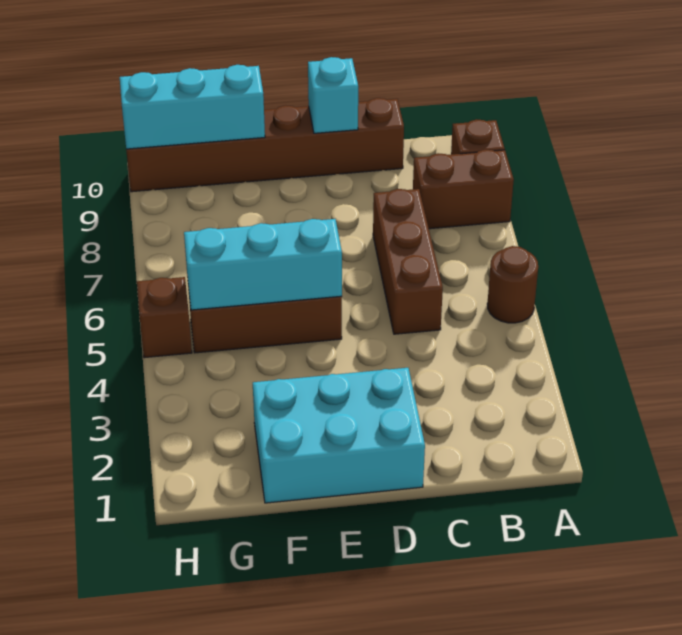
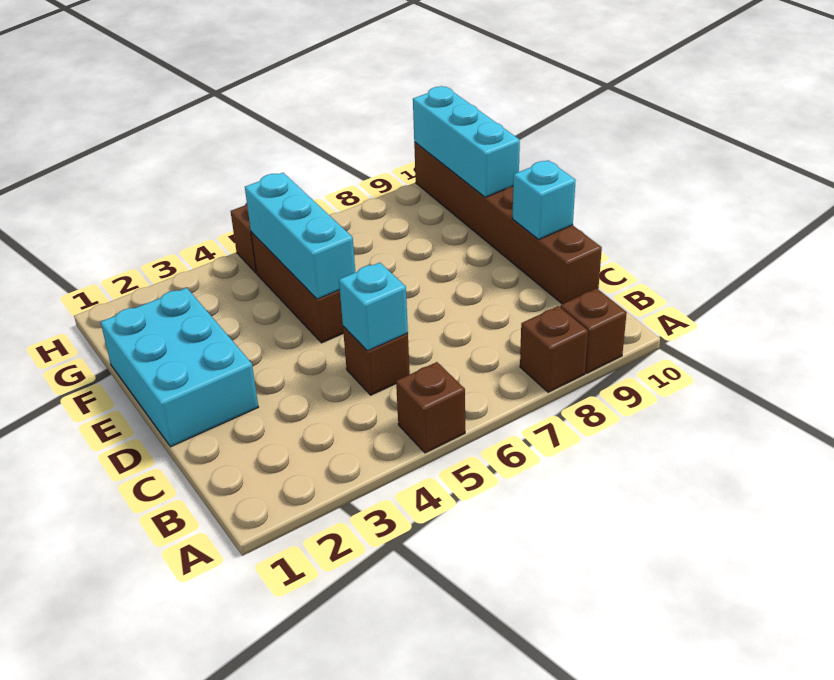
brown 1x1 round brick [487,246,538,323] -> brown 1x1 brick [396,362,465,453]
brown 1x2 brick [413,150,514,229] -> brown 1x1 brick [520,306,588,392]
brown 1x3 brick [373,189,443,334] -> brown 1x1 brick [343,326,410,395]
none -> cyan 1x1 brick [339,263,408,351]

